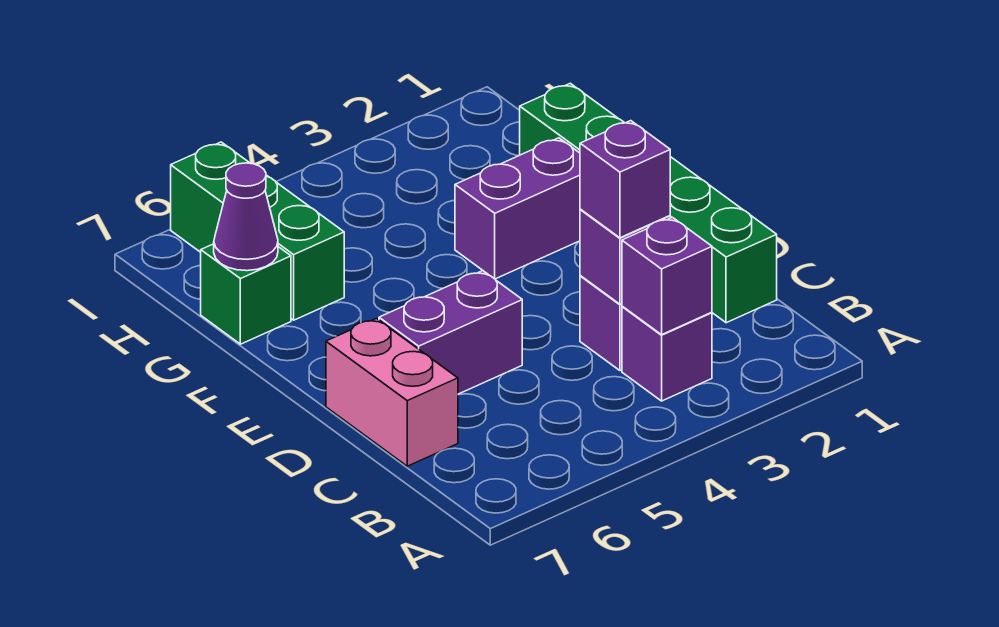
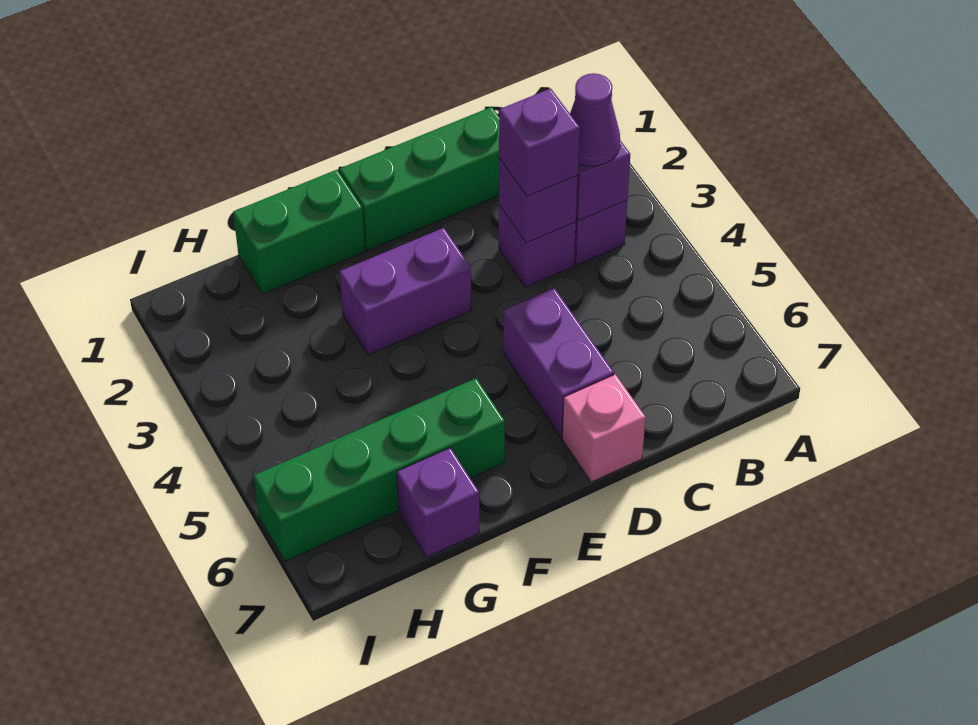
pink 1x2 brick [326,319,458,466] -> pink 1x1 brick [562,374,646,482]
purple 1x2 brick [455,138,580,279] -> purple 1x2 brick turned to [340,228,471,355]
green 1x3 brick [171,142,344,320] -> green 1x4 brick [254,378,505,561]
green 1x1 brick [201,244,291,344] -> purple 1x1 brick [397,448,479,557]
purple 1x1 cone [214,163,278,271] -> purple 1x1 cone moved to [570,73,620,166]

